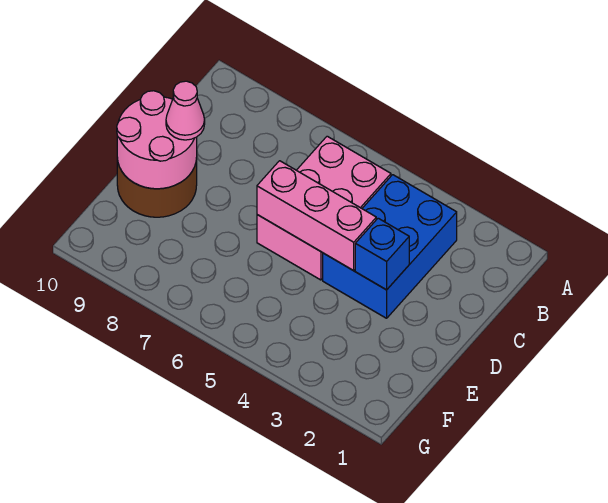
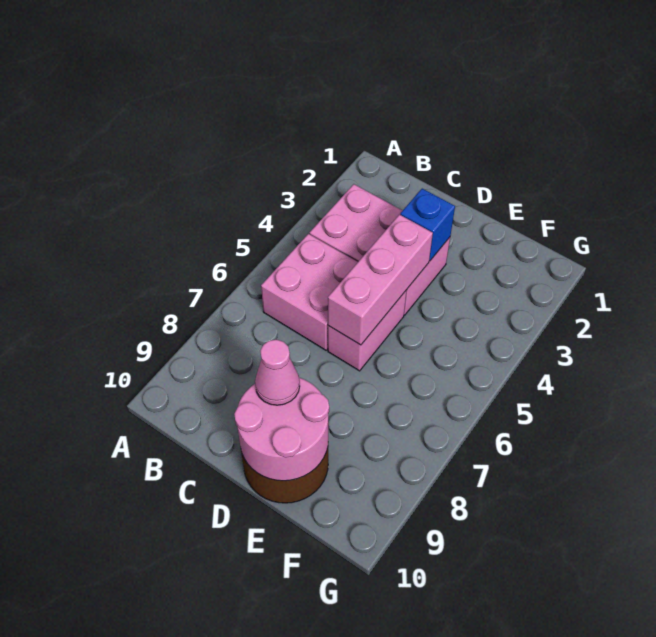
blue 2x3 brick [323,175,457,318] -> pink 2x3 brick [310,184,450,315]

